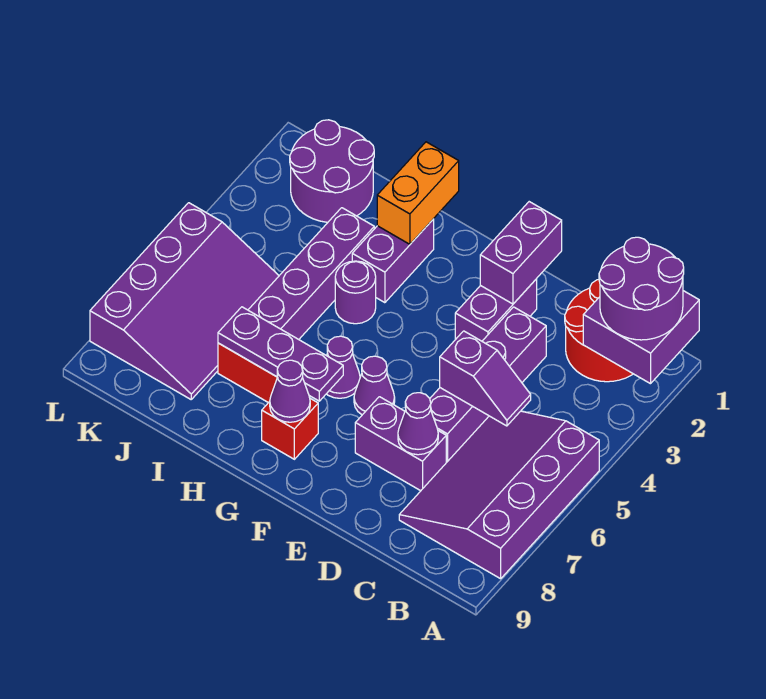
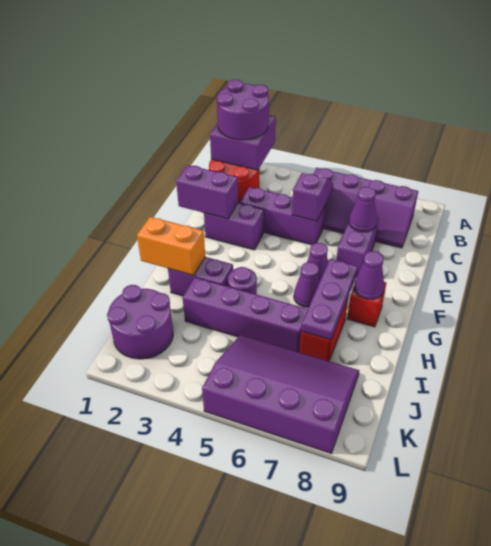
purple 3x4 slope [399,411,599,579] -> purple 2x4 slope [313,168,418,248]
purple 1x4 brick [430,307,546,463] -> purple 1x3 brick [240,187,325,245]

